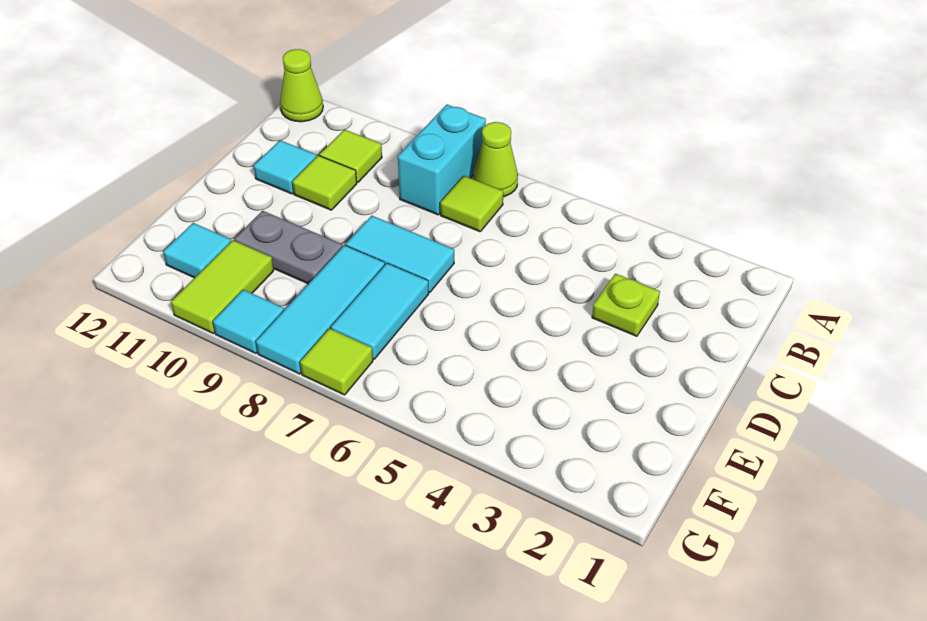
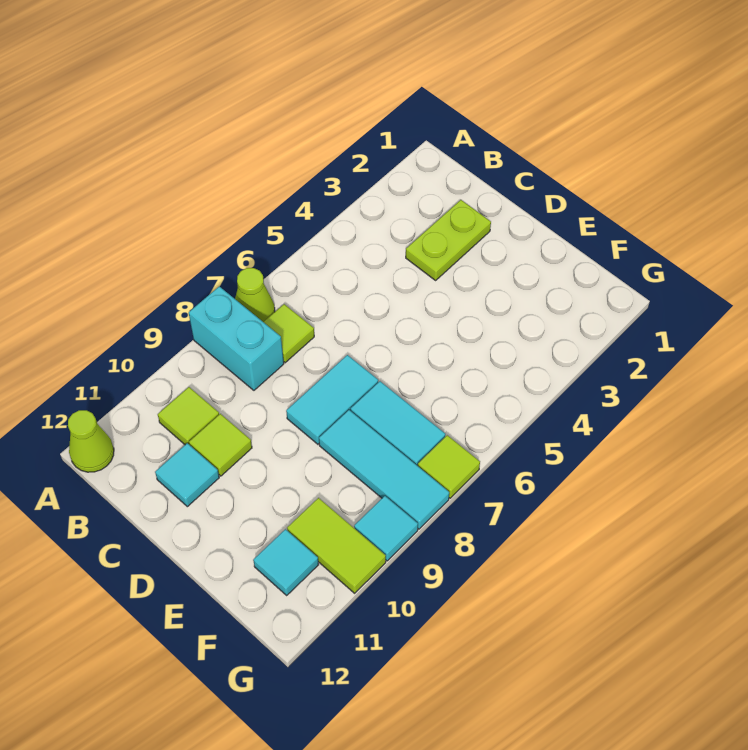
lime 1x1 plate [592,274,660,336] -> lime 1x2 plate [406,200,491,280]
grey 1x2 plate [234,211,342,284] -> none

